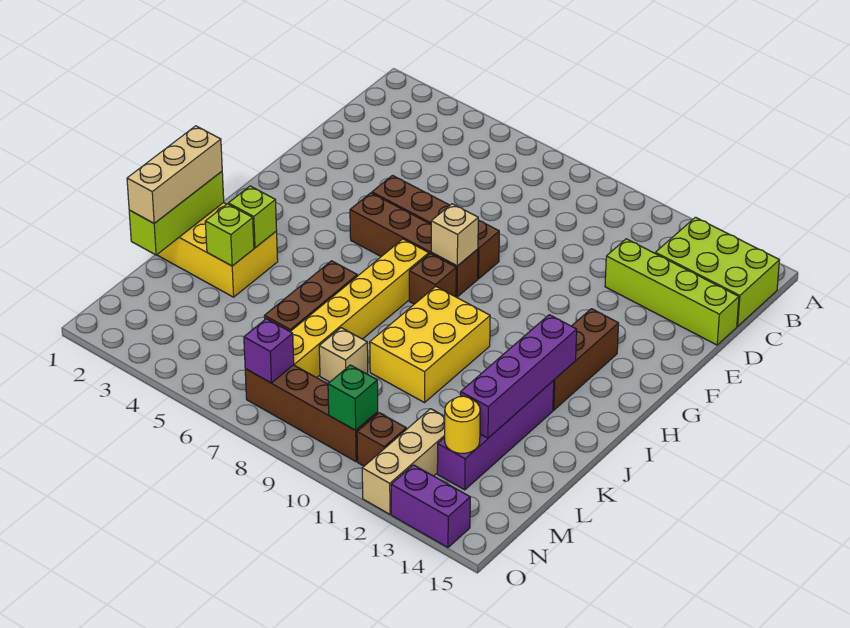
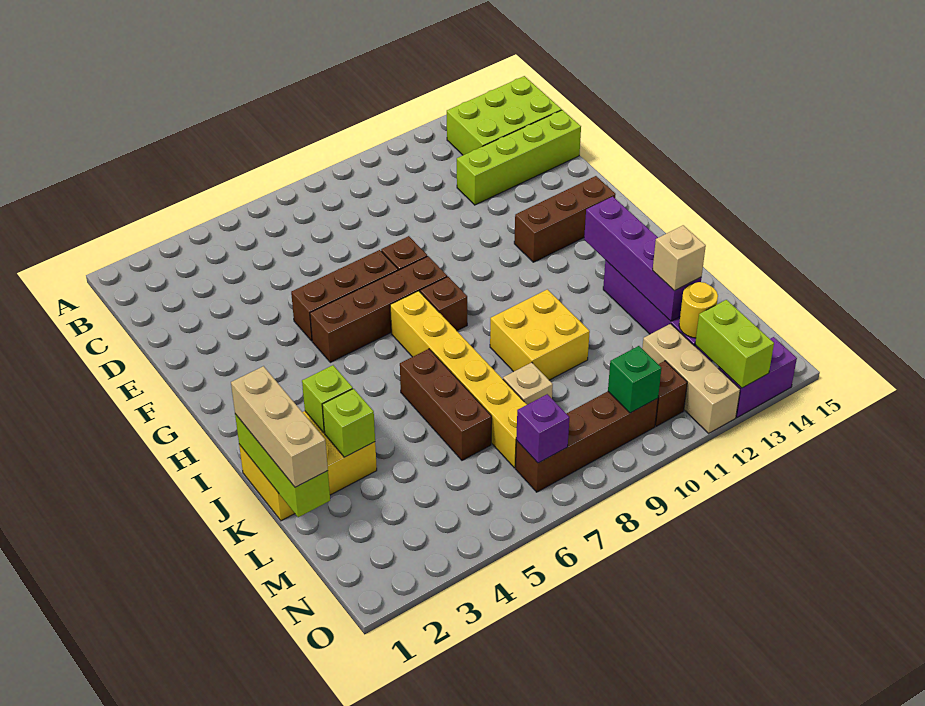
tan 1x1 brick [431,204,478,266] -> tan 1x1 brick moved to [653,225,706,291]
brown 1x3 brick [553,309,619,410] -> brown 1x3 brick turned to [514,176,616,262]
yellow 2x3 brick [370,286,490,403] -> yellow 2x2 brick [490,289,590,380]
none -> lime 1x2 brick [695,300,774,388]

